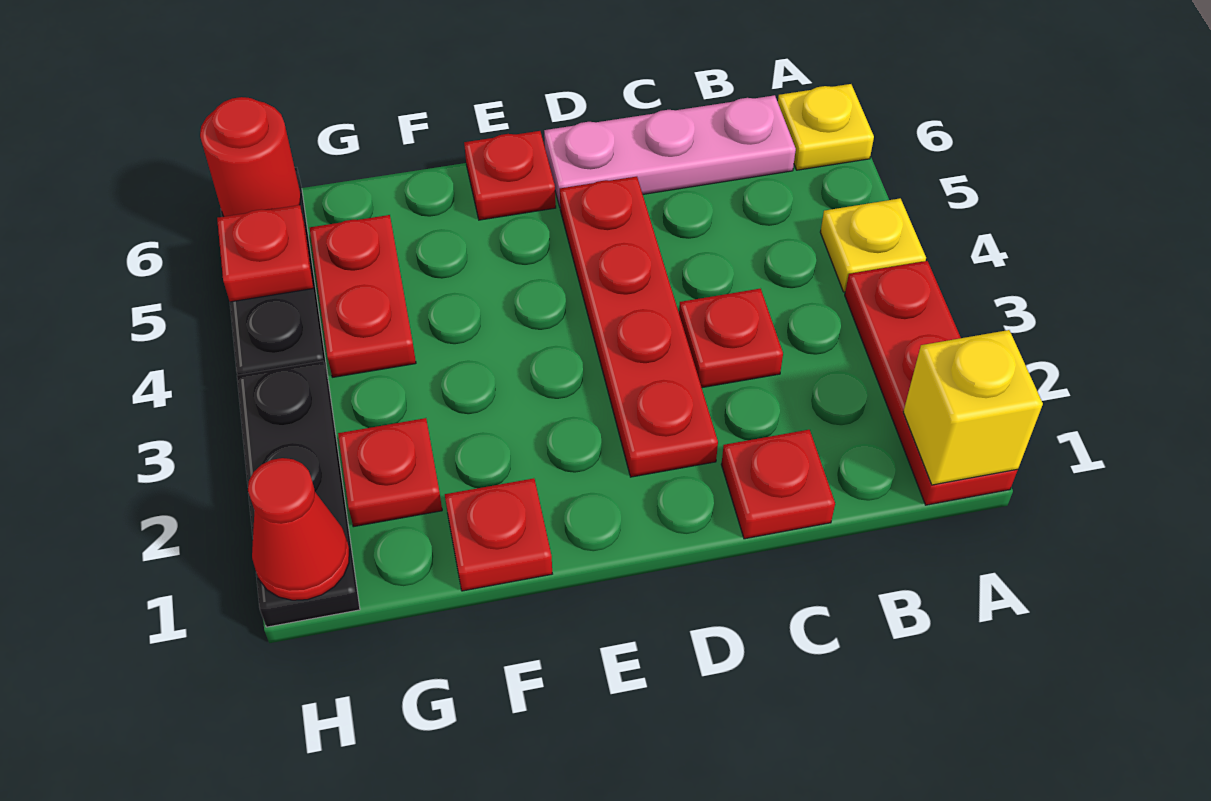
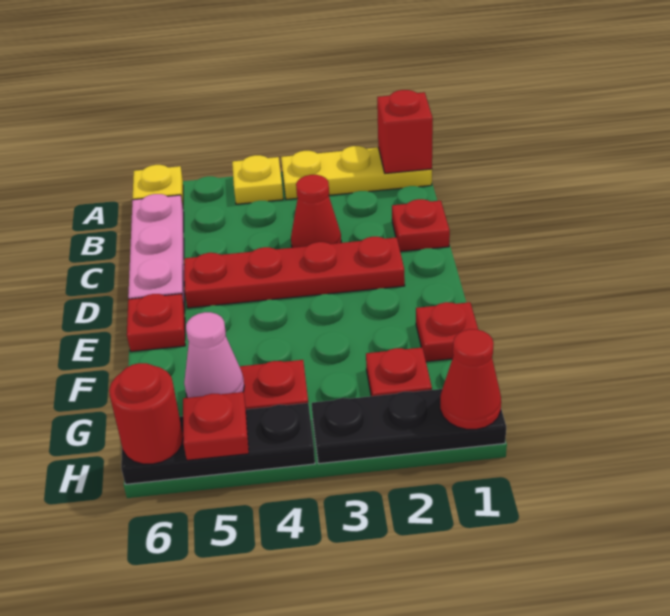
red 1x3 plate [845,261,1018,505] -> yellow 1x3 plate [281,146,432,199]
yellow 1x1 brick [903,330,1043,485] -> red 1x1 brick [377,90,433,173]
red 1x1 plate [679,289,783,388] -> red 1x1 cone [291,175,341,248]
none -> pink 1x1 cone [184,312,244,398]

